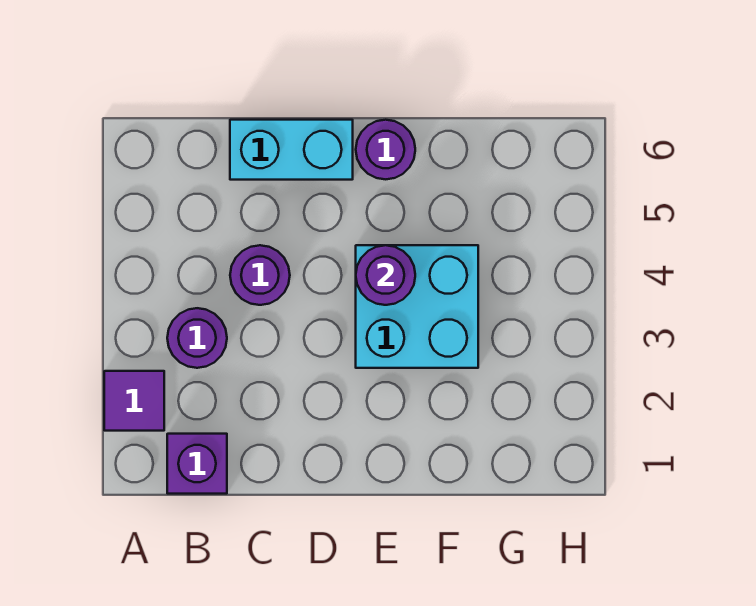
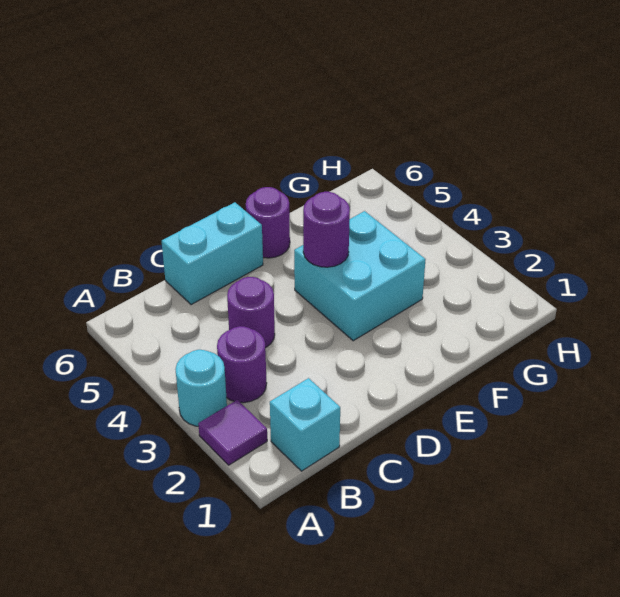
none -> cyan 1x1 round brick [176,350,227,426]
purple 1x1 brick [167,434,227,494] -> cyan 1x1 brick [270,378,340,471]

